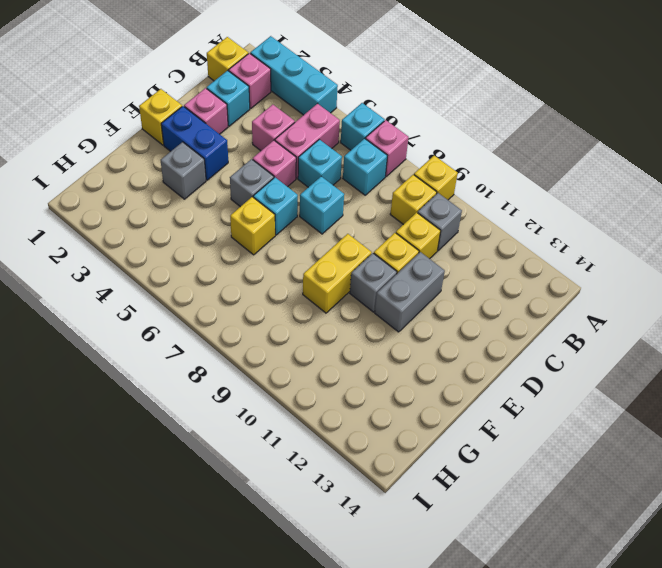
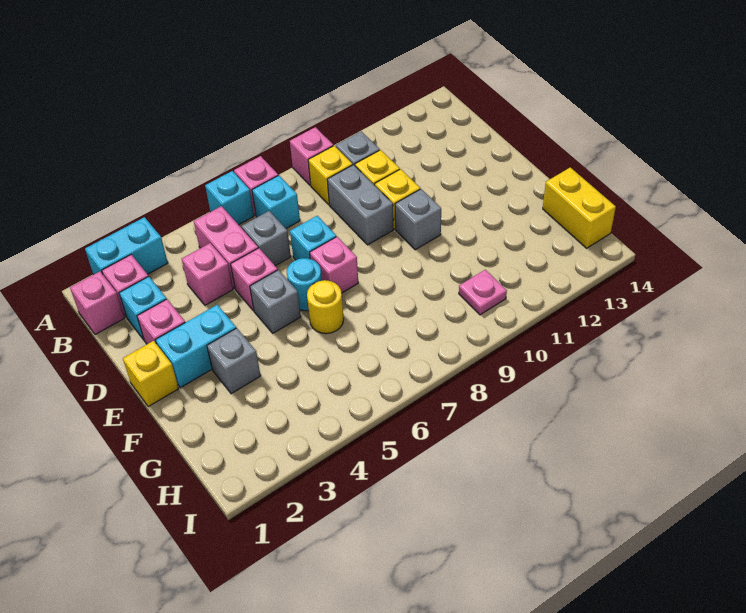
cyan 1x3 brick [250,36,338,115] -> cyan 1x2 brick [85,217,168,275]
yellow 1x1 brick [414,156,458,200] -> pink 1x1 brick [290,127,333,186]
yellow 1x1 brick [207,37,248,81] -> pink 1x1 brick [70,271,125,335]
cyan 1x1 brick [298,139,342,187] -> grey 1x1 brick [242,211,291,266]
grey 1x2 brick [375,252,445,332] -> grey 1x2 brick moved to [327,165,393,245]
blue 1x2 brick [161,106,228,180] -> cyan 1x2 brick [156,305,236,388]
cyan 1x1 brick [253,178,298,235] -> cyan 1x1 round brick [287,258,322,311]
none -> pink 1x1 brick [310,237,358,293]
yellow 1x2 brick [303,234,372,313] -> yellow 1x2 brick moved to [543,167,616,248]
yellow 1x1 brick [230,197,275,255] -> yellow 1x1 round brick [307,280,344,334]
none -> pink 1x1 plate [459,270,507,315]

